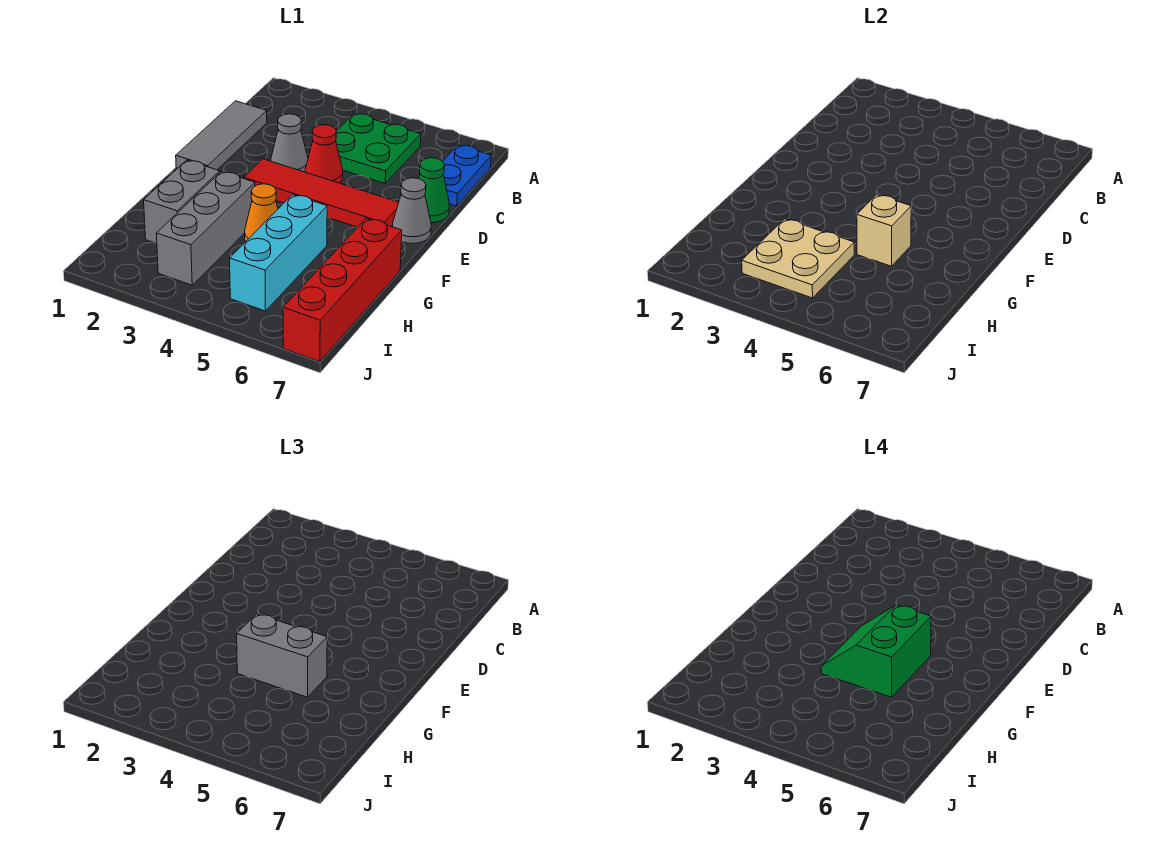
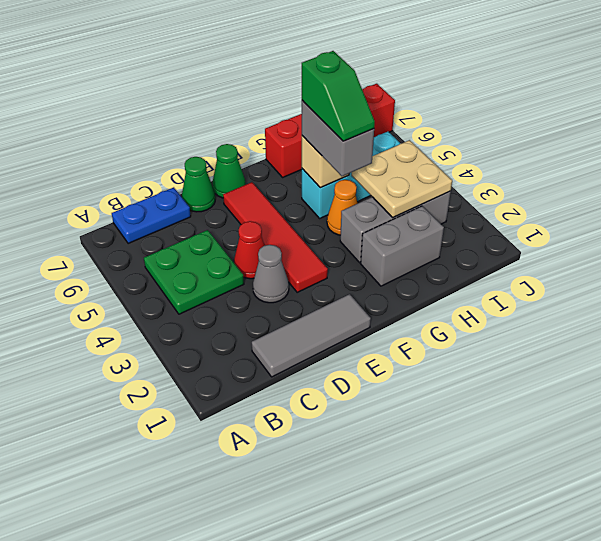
grey 1x1 cone [393,178,431,243] -> green 1x1 cone [213,144,245,198]
green 2x2 slope [821,605,931,697] -> green 1x2 slope [302,51,375,141]

